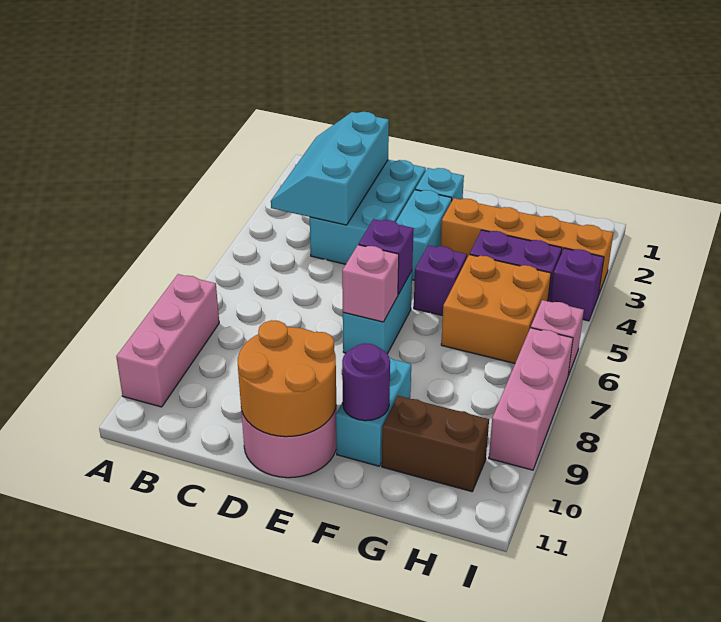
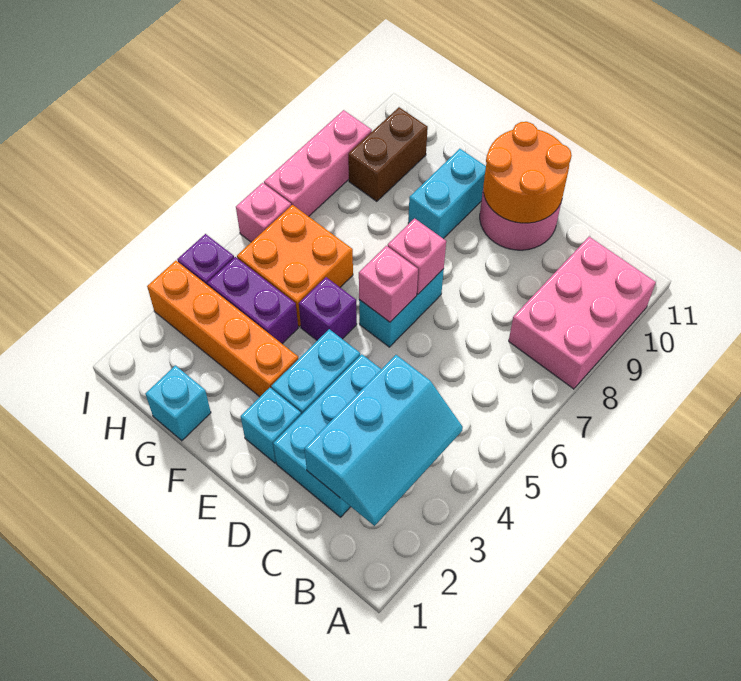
pink 1x3 brick [116,274,219,407] -> pink 2x3 brick [509,237,656,389]
purple 1x1 brick [359,219,414,295] -> pink 1x1 brick [359,246,418,322]
purple 1x1 round brick [342,343,390,421] -> none
none -> cyan 1x1 brick [145,365,211,441]
brown 1x2 brick [382,396,489,492] -> brown 1x2 brick turned to [348,107,428,201]

